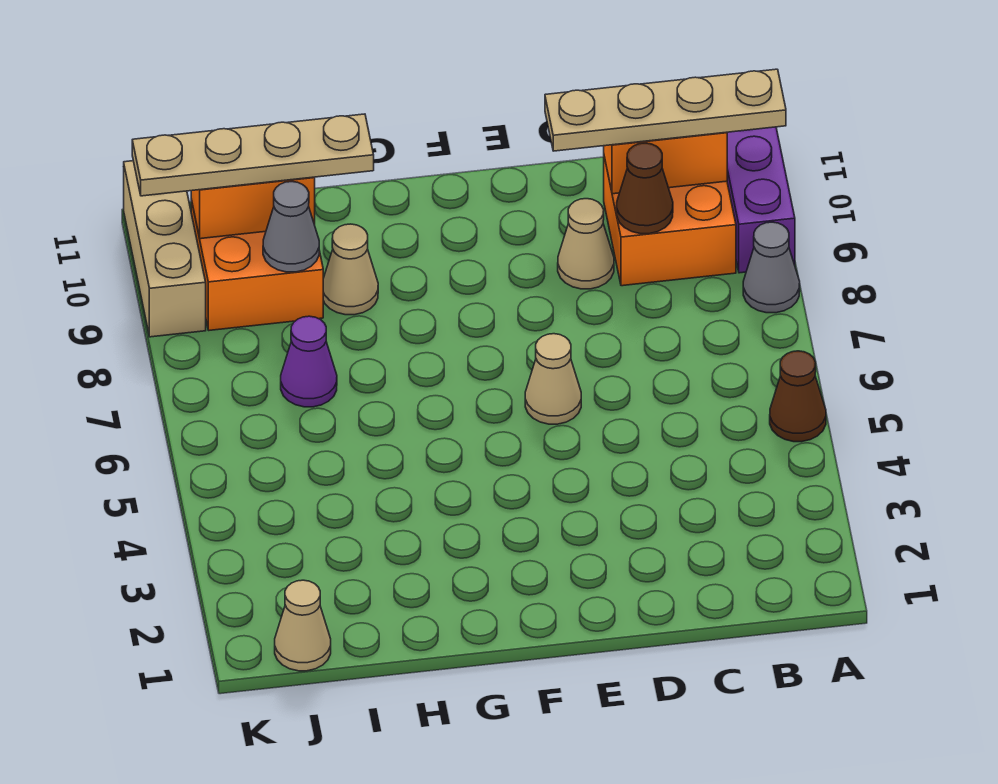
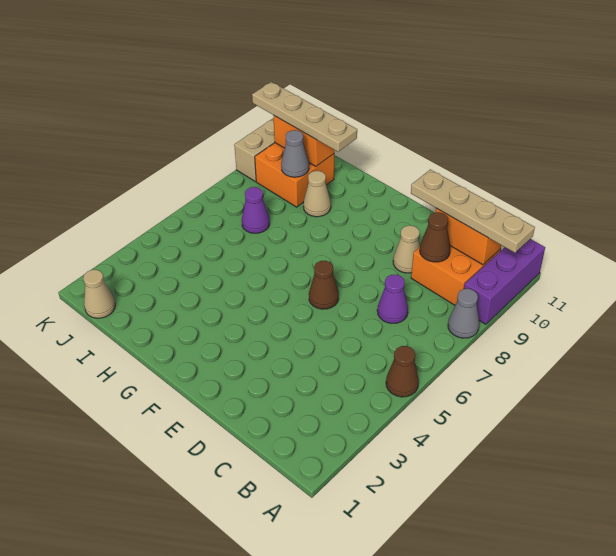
none -> purple 1x1 cone [377,275,408,323]
tan 1x1 cone [525,334,581,424] -> brown 1x1 cone [309,261,339,309]

